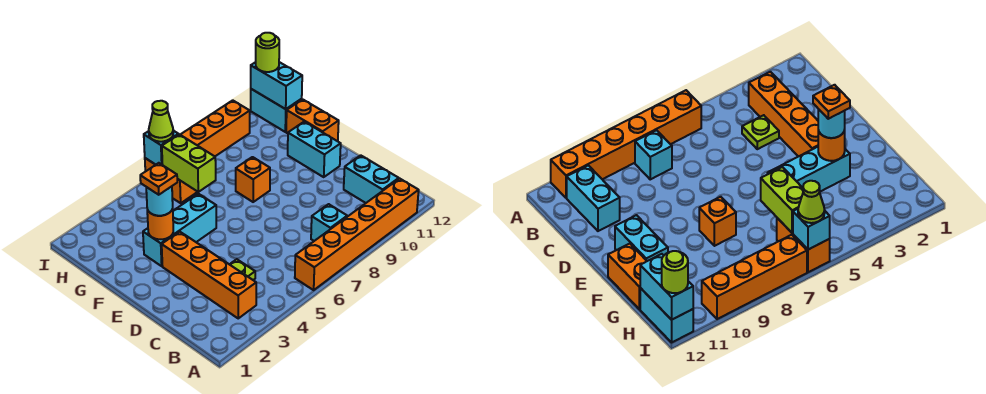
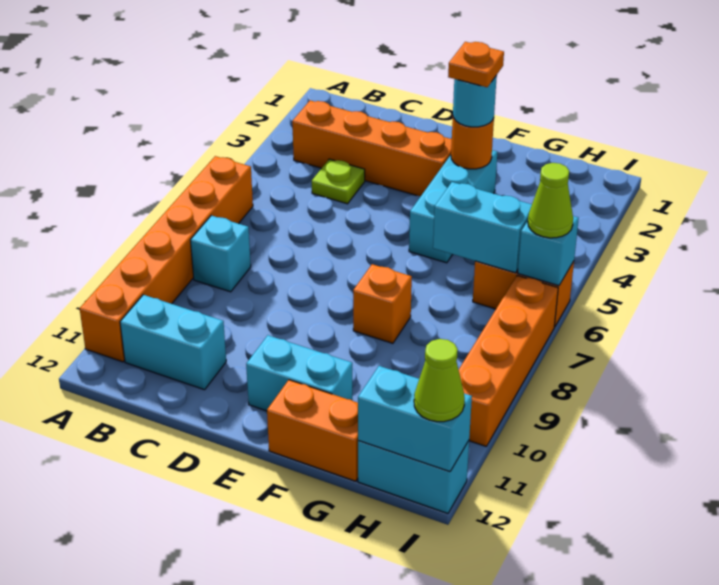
lime 1x2 brick [162,134,216,192] -> cyan 1x2 brick [433,182,532,273]
lime 1x1 round brick [256,33,279,72] -> lime 1x1 cone [414,339,465,422]

